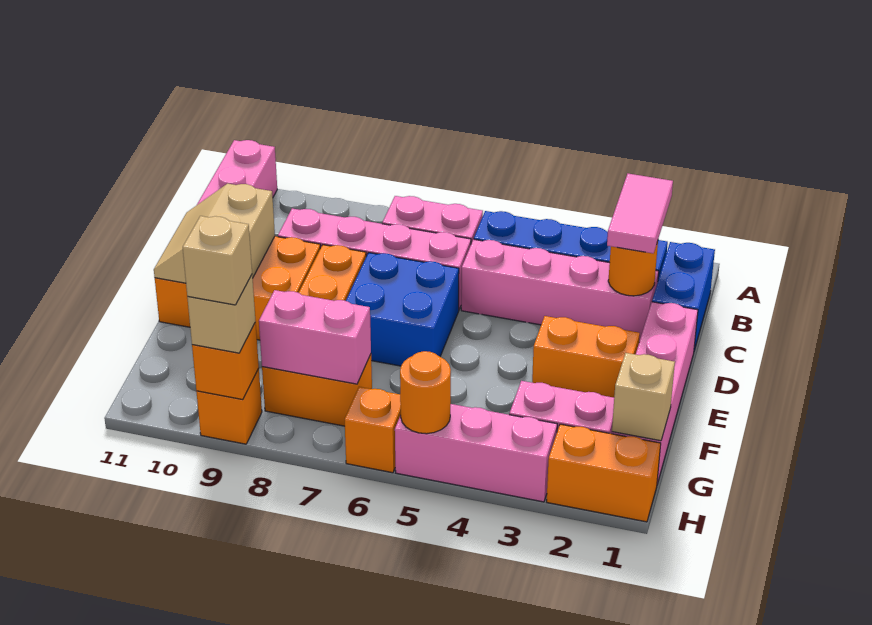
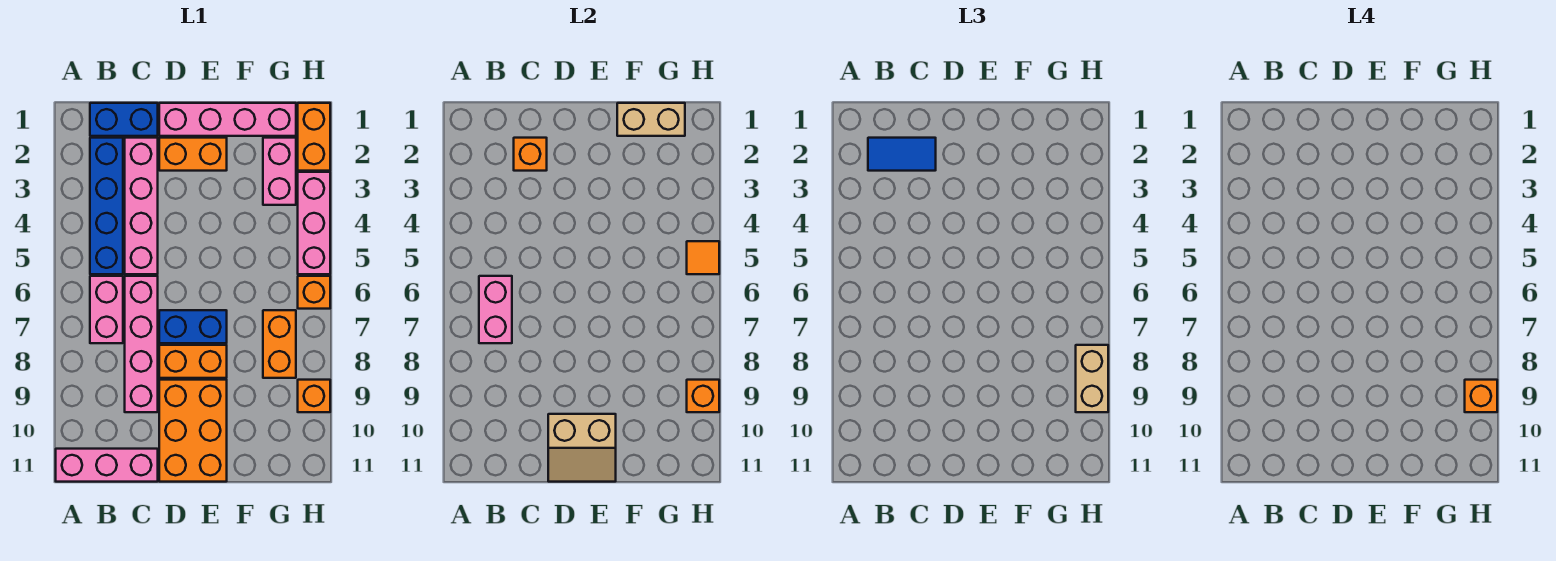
pink 1x2 tile [607,174,673,253] -> blue 1x2 tile [868,138,936,171]
orange 1x1 round brick [608,241,658,296] -> orange 1x1 brick [514,138,547,171]
blue 2x2 brick [346,253,459,366] -> blue 1x2 brick [159,310,227,343]
orange 1x2 brick [532,316,640,398] -> orange 1x2 brick turned to [159,138,227,171]
tan 1x1 brick [612,353,675,441] -> tan 1x2 brick [617,103,685,136]
pink 1x2 brick [259,290,371,384] -> pink 1x2 brick moved to [479,276,512,343]
orange 1x1 round brick [400,351,451,434] -> orange 1x1 tile [687,241,719,274]
tan 1x1 brick [187,275,256,353] -> tan 1x2 brick [1076,345,1108,412]
tan 1x1 brick [183,216,252,305] -> orange 1x1 brick [1465,380,1497,412]

